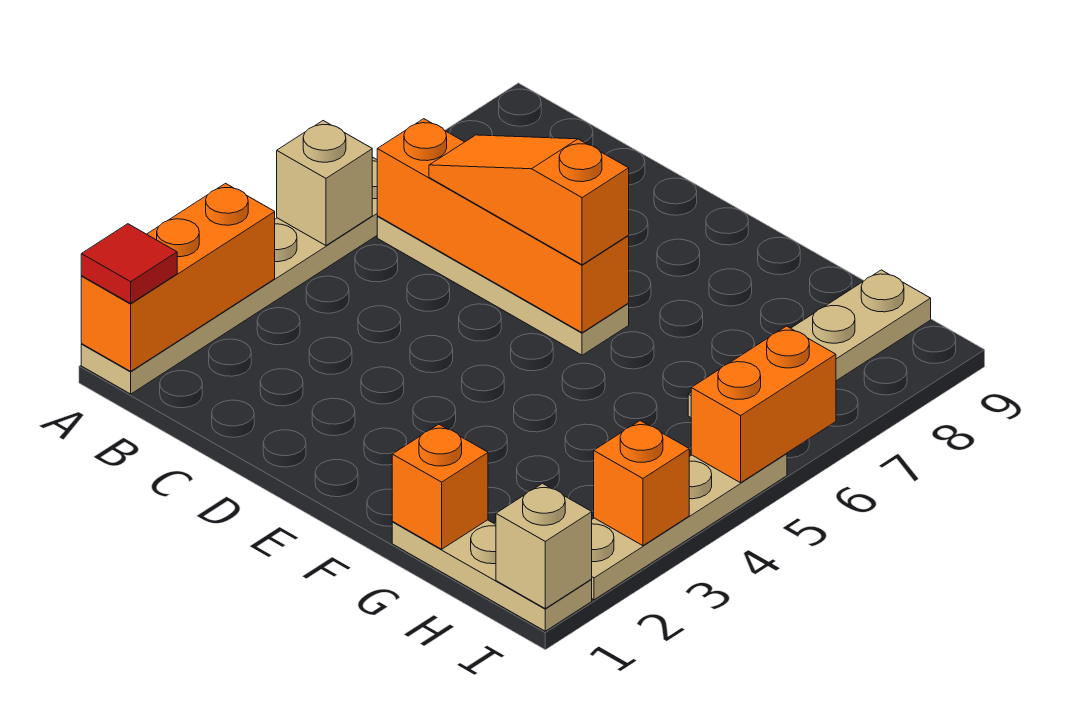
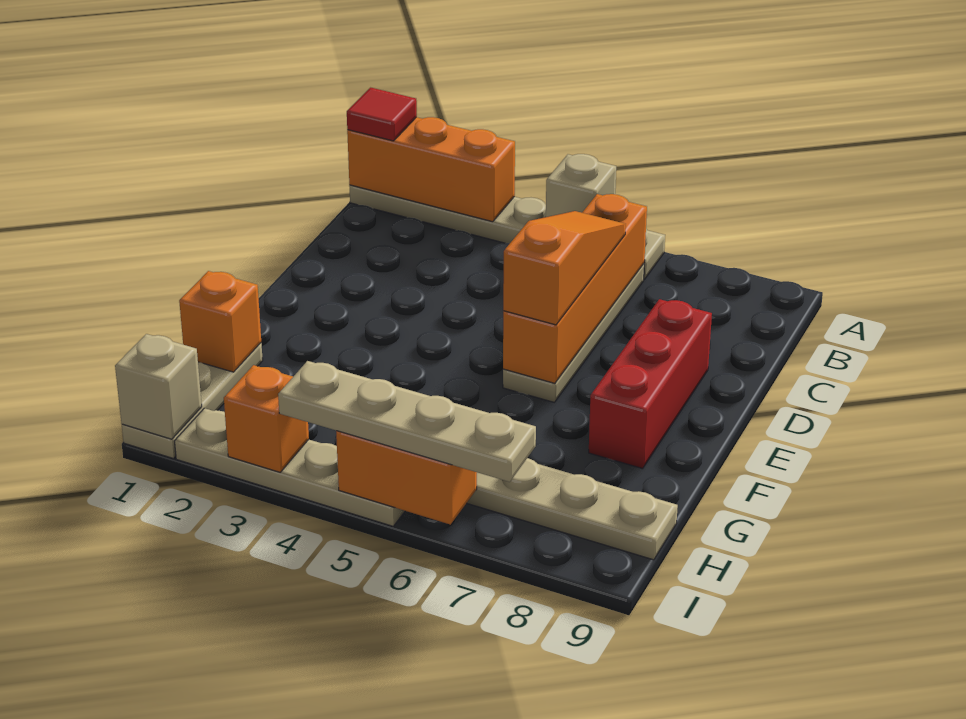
none -> red 1x3 brick [589,299,712,469]
none -> tan 1x4 plate [278,361,536,482]

